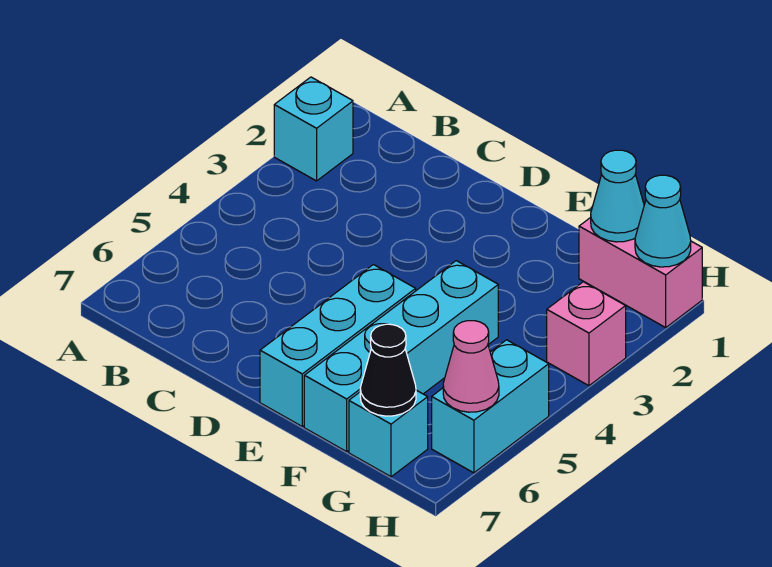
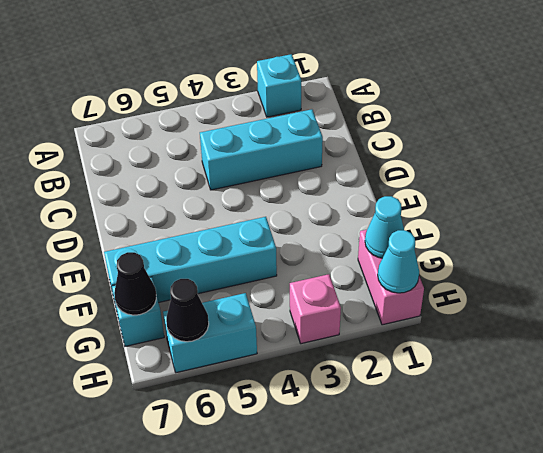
cyan 1x3 brick [260,265,416,426] -> cyan 1x3 brick moved to [200,109,323,190]
pink 1x1 cone [443,321,499,412] -> black 1x1 cone [166,279,209,342]

